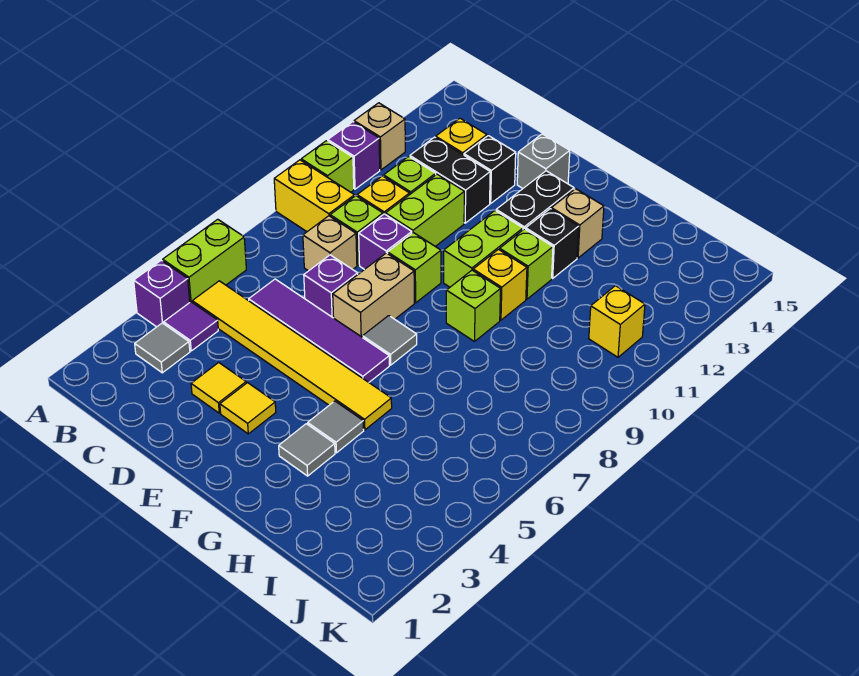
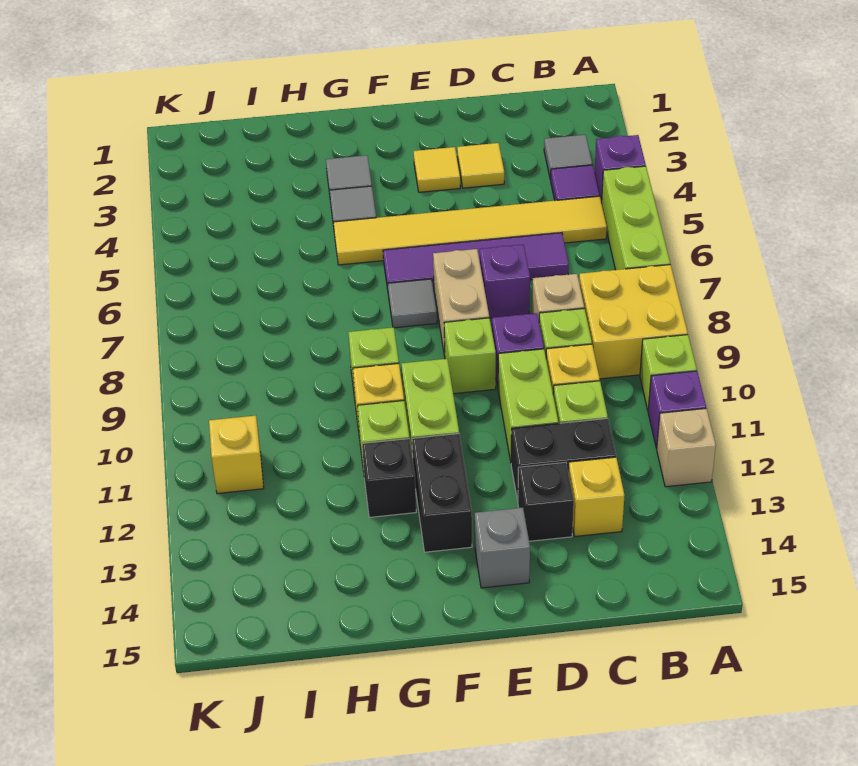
lime 1x2 brick [163,219,246,302] -> lime 1x3 brick [602,166,670,270]
yellow 1x2 brick [274,160,355,232] -> yellow 2x2 brick [579,265,688,379]
tan 1x1 brick [551,189,604,258] -> none

